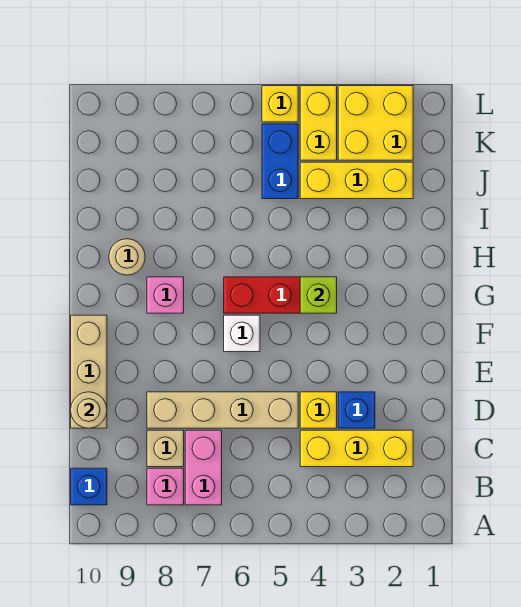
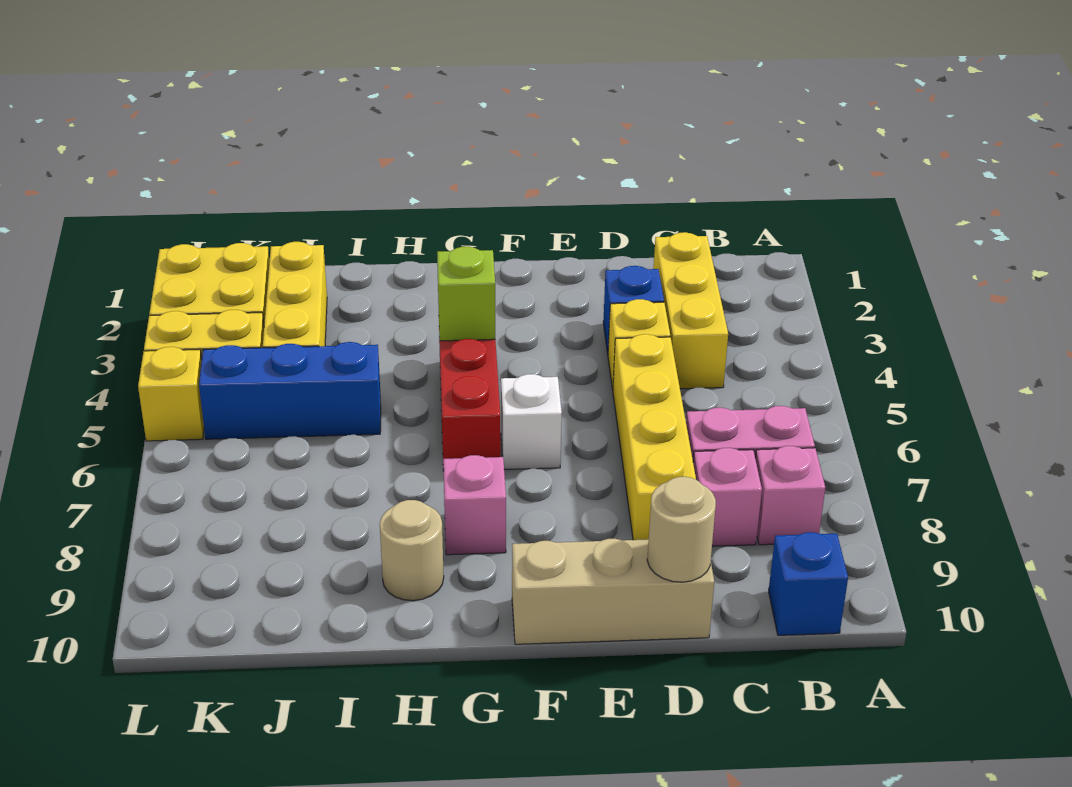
tan 1x1 brick [147,430,184,467] -> pink 1x1 brick [693,448,762,546]
tan 1x4 brick [147,392,298,428] -> yellow 1x4 brick [613,334,696,540]
blue 1x2 brick [262,124,298,199] -> blue 1x3 brick [199,342,381,439]

